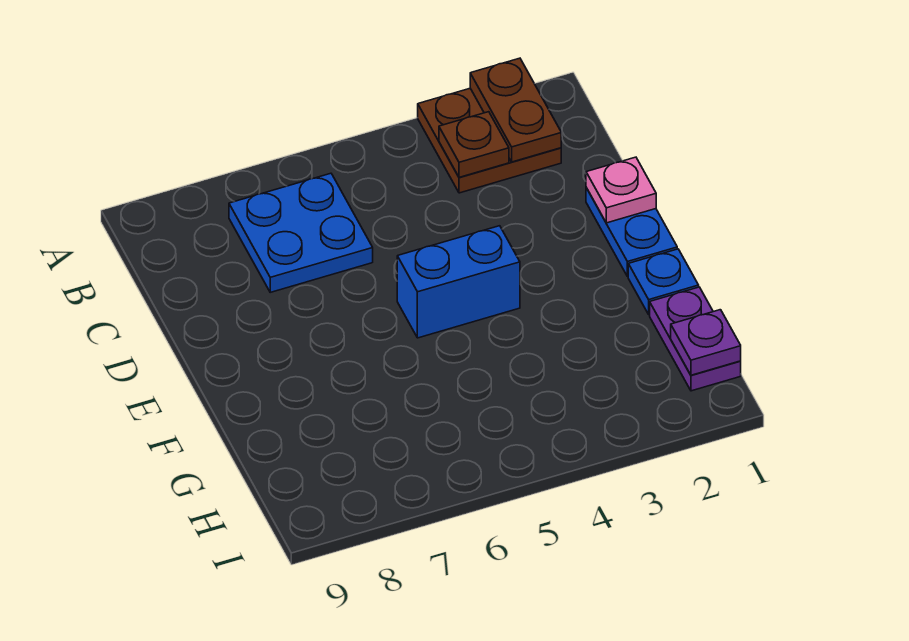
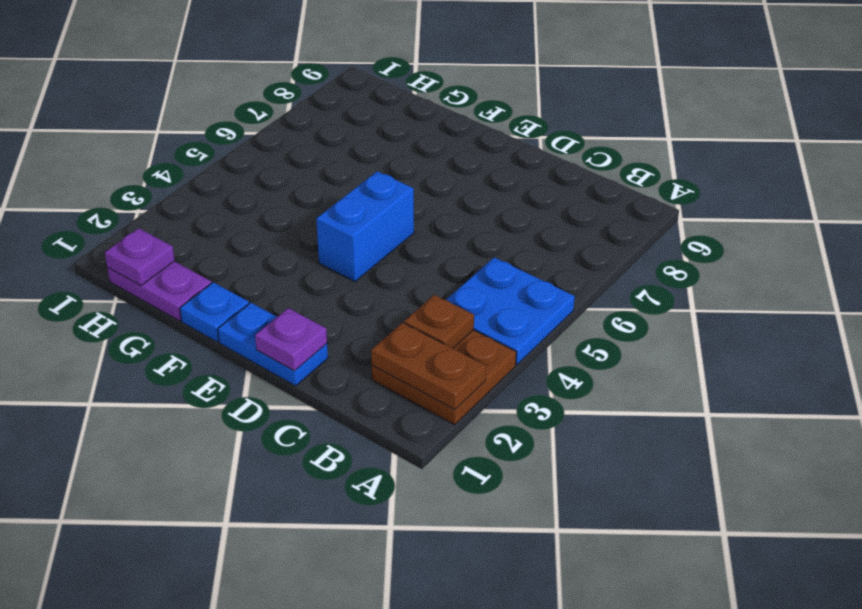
blue 2x2 plate [229,173,373,292] -> blue 2x2 plate moved to [446,257,575,365]
pink 1x1 plate [586,157,656,223] -> purple 1x1 plate [255,308,327,371]

